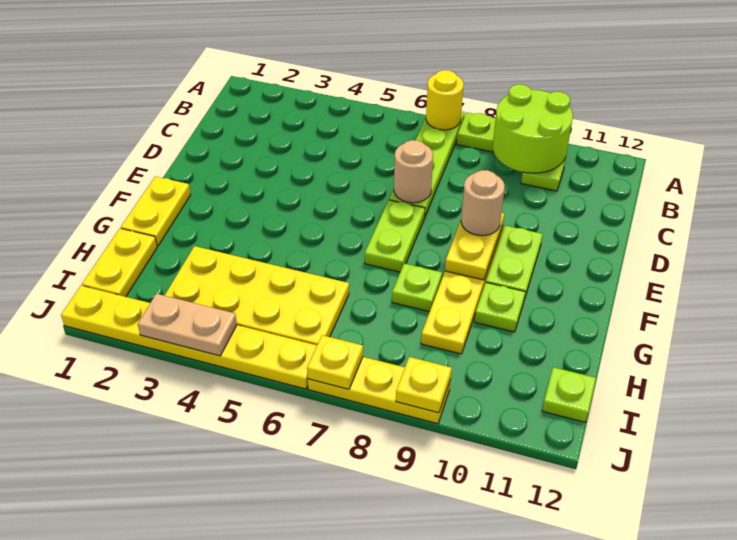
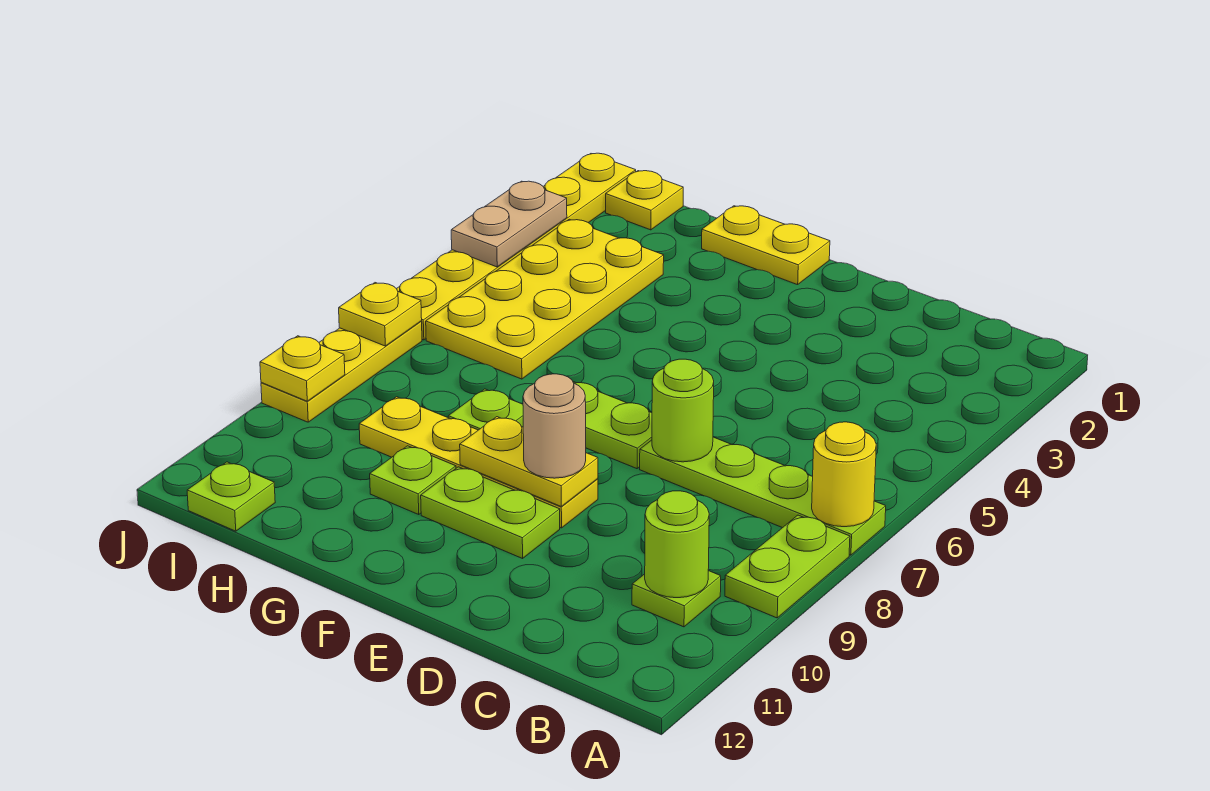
lime 2x2 round brick [493,84,573,173] -> lime 1x1 round brick [645,491,709,598]
tan 1x1 round brick [394,140,433,203] -> lime 1x1 round brick [652,359,714,462]
yellow 1x2 plate [82,228,157,297] -> yellow 1x1 plate [606,171,683,230]

